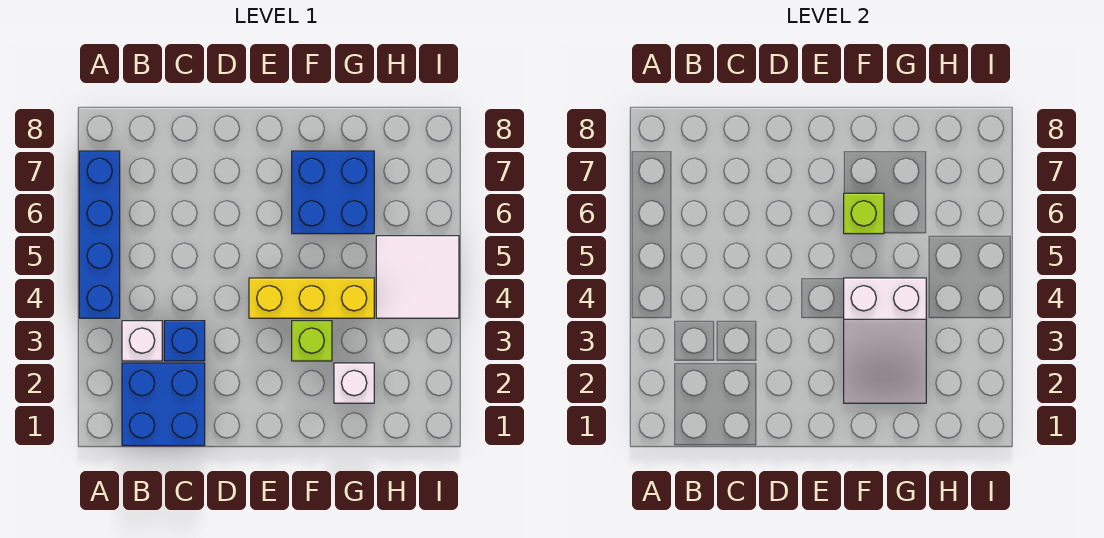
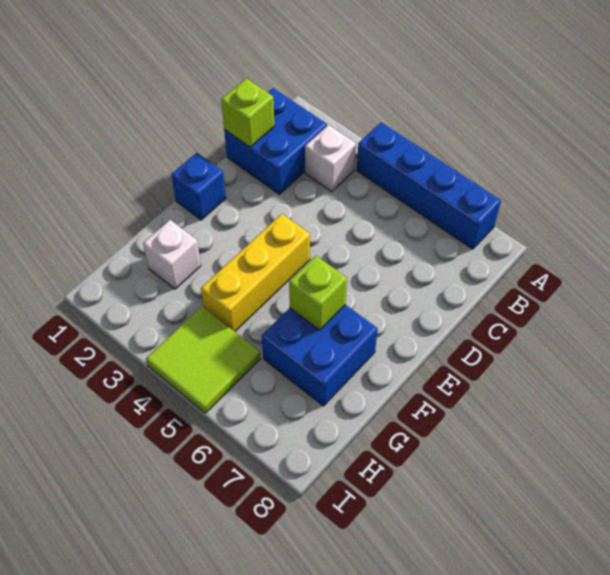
blue 1x1 brick [164,321,205,361] -> blue 1x1 brick moved to [171,153,226,220]
white 2x3 slope [844,278,926,403] -> none
lime 1x1 brick [292,321,332,361] -> lime 1x1 brick moved to [221,78,274,147]
white 2x2 tile [376,236,459,318] -> lime 2x2 tile [146,306,260,413]

